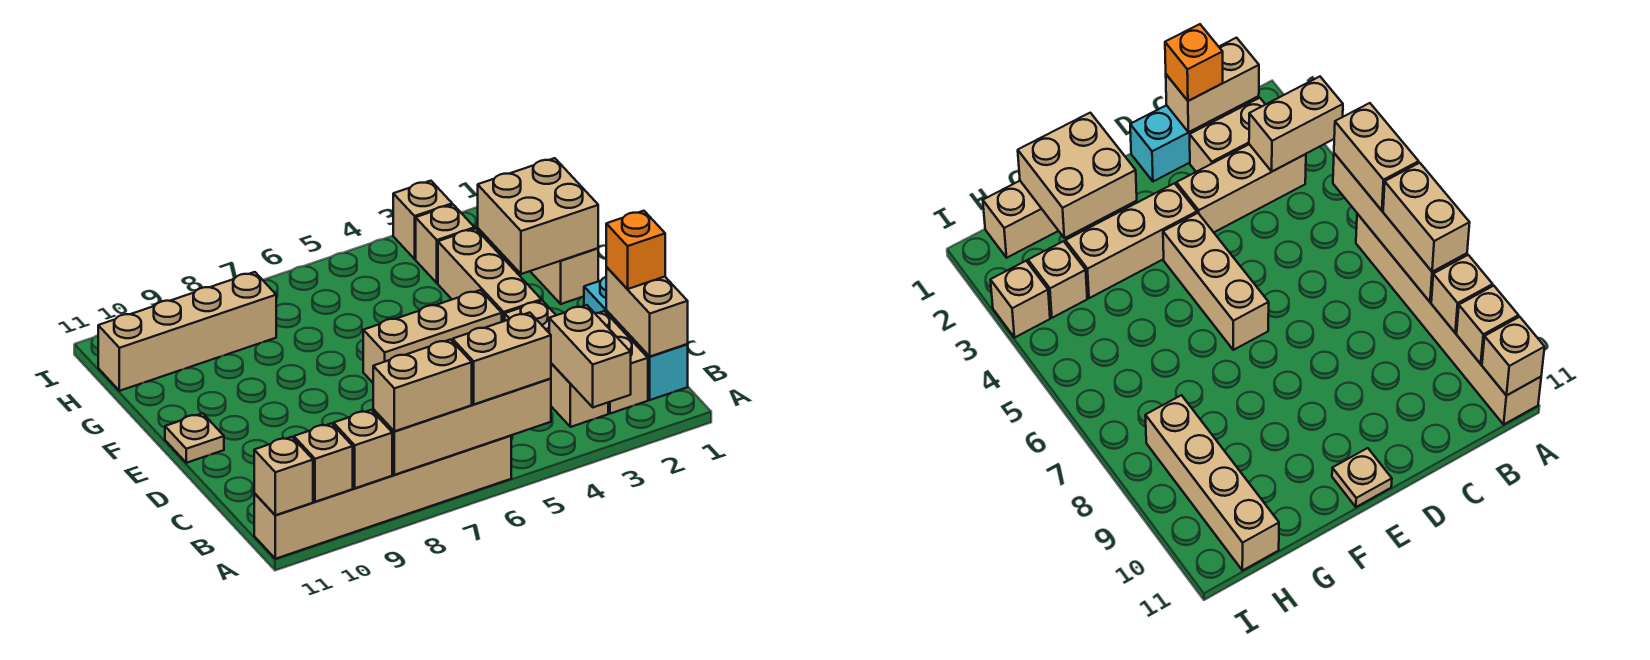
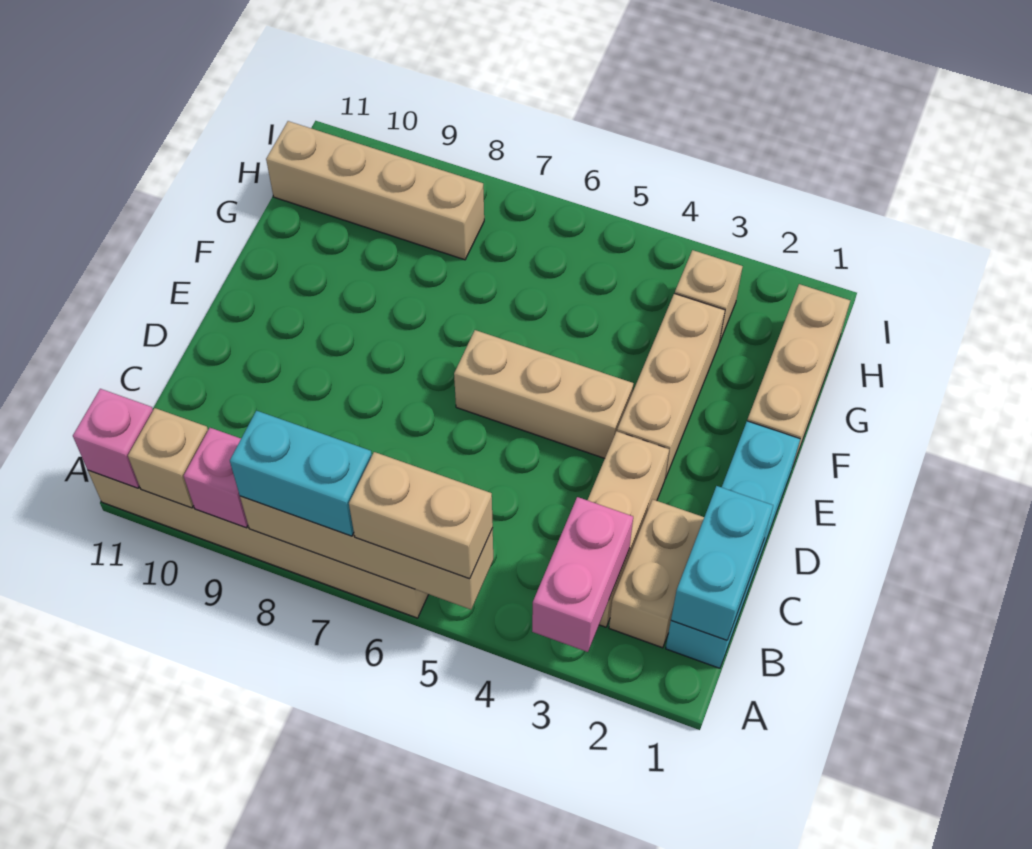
tan 1x2 brick [549,305,631,407] -> pink 1x2 brick [532,497,633,652]
tan 1x2 brick [373,340,472,432] -> cyan 1x2 brick [230,411,372,536]
tan 1x1 brick [334,410,392,488] -> pink 1x1 brick [184,428,248,528]
tan 1x1 brick [254,437,313,515] -> pink 1x1 brick [73,389,153,488]
cyan 1x3 brick [584,277,688,400] -> cyan 1x4 brick [666,421,800,668]
tan 1x2 brick [606,267,688,356] -> cyan 1x2 brick [671,486,773,640]
orange 1x1 brick [606,211,665,289] -> none
tan 1x1 plate [165,413,224,463] -> none
tan 2x2 brick [478,158,598,274] -> none
tan 1x1 brick [393,181,452,259] -> none

